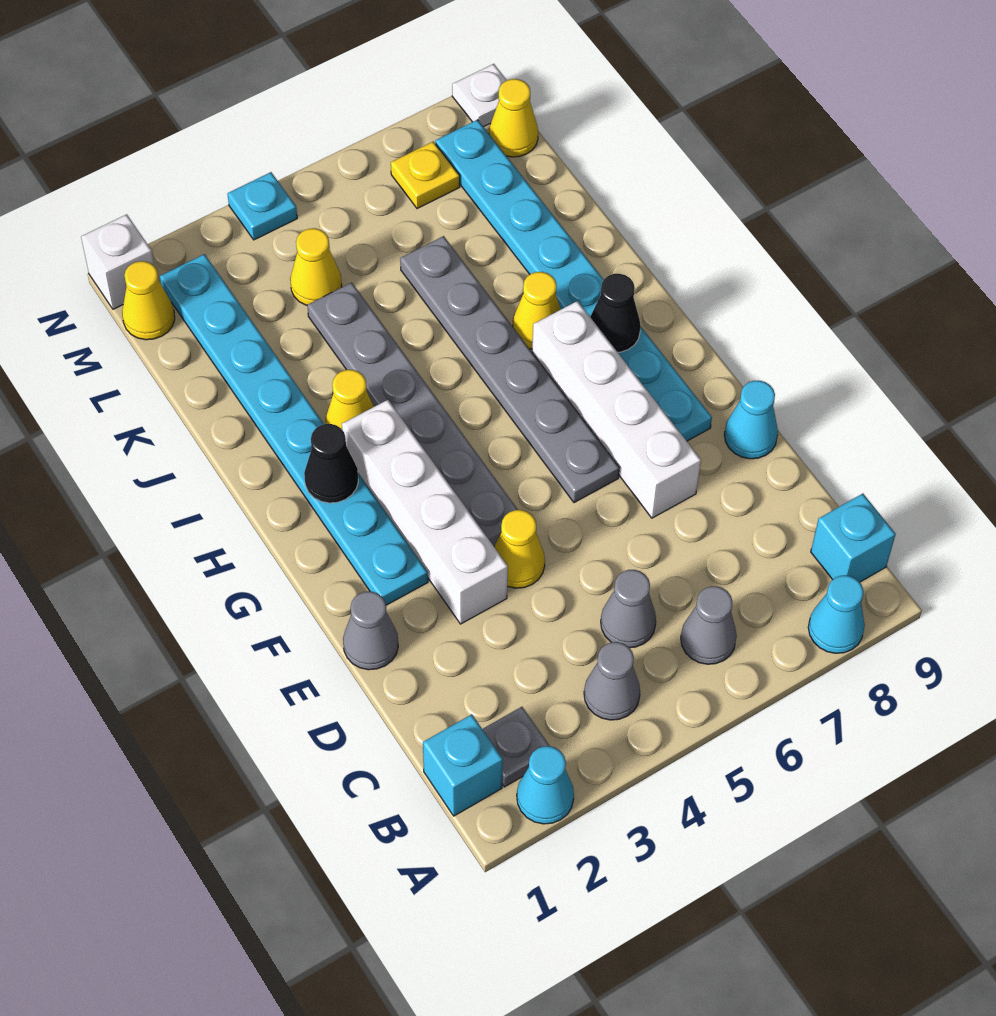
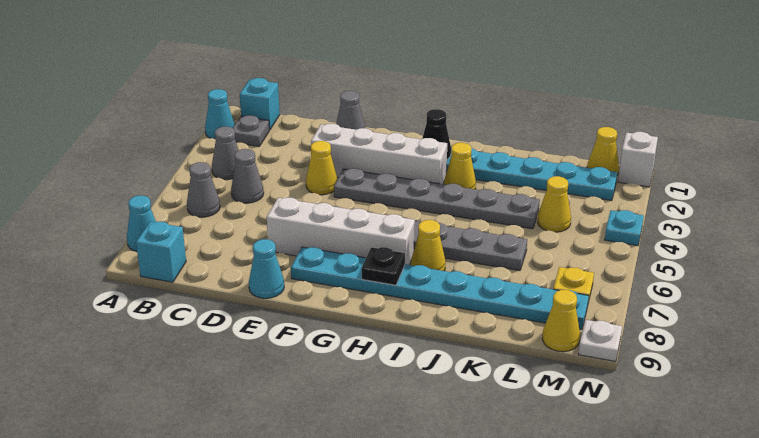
black 1x1 cone [590,274,641,352] -> black 1x1 plate [362,247,405,285]

